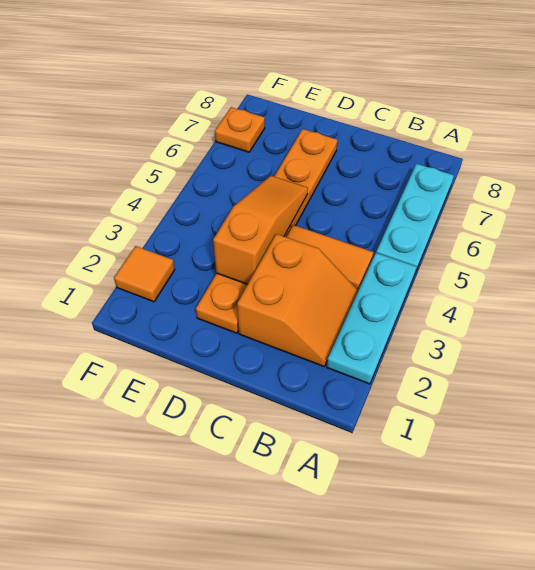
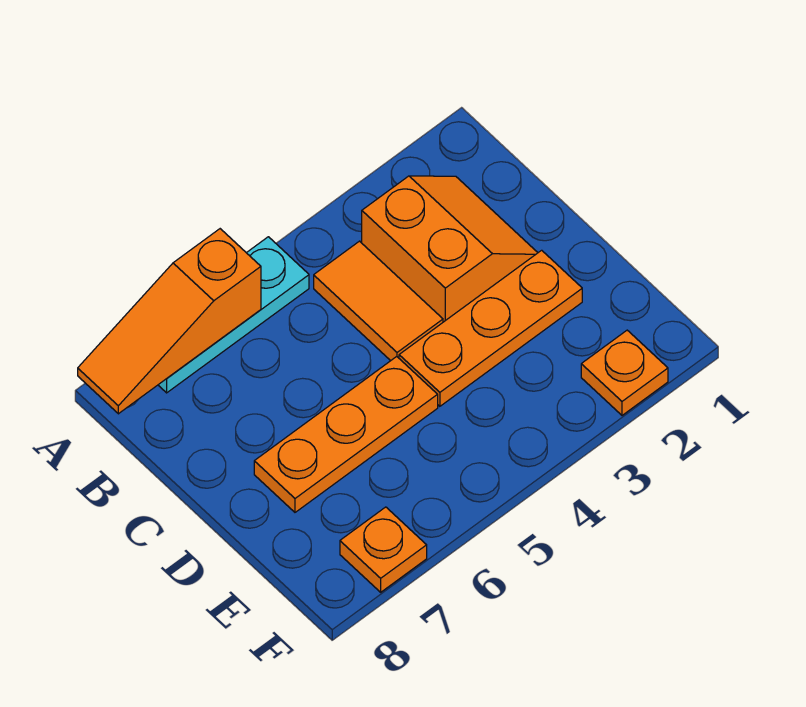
cyan 1x3 plate [327,253,416,384] -> none
orange 2x2 slope [237,234,357,366] -> orange 2x2 slope turned to [362,176,538,322]
orange 1x3 slope [213,176,308,284] -> orange 1x3 slope moved to [78,229,261,414]
orange 1x1 tile [114,246,175,302] -> orange 1x1 plate [581,330,668,415]

